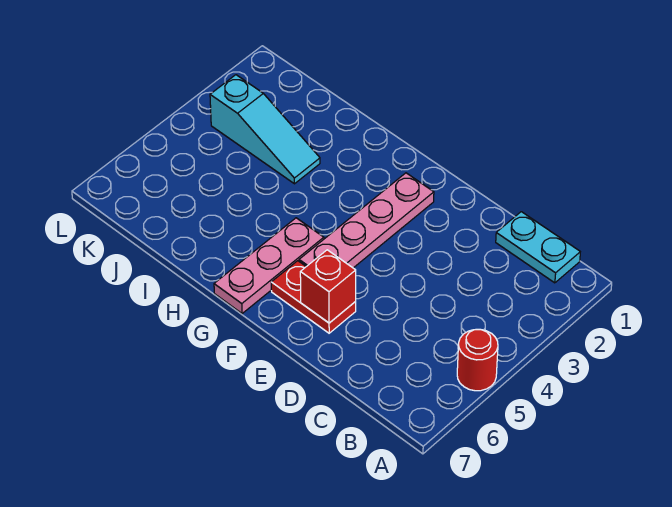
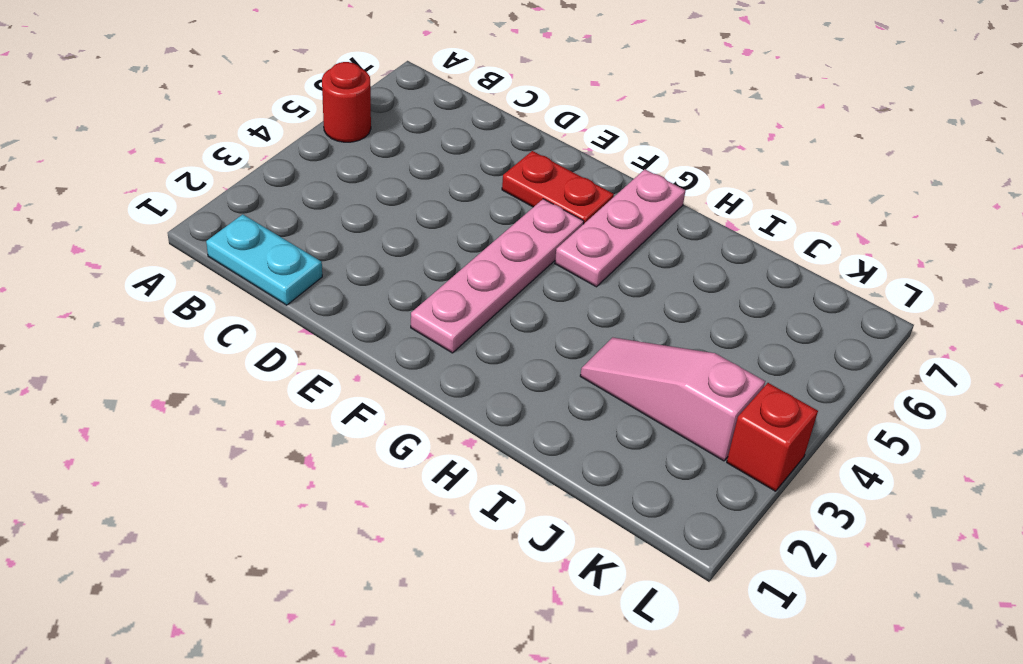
red 1x1 brick [300,250,356,323] -> red 1x1 brick moved to [727,383,818,491]
cyan 1x3 slope [210,75,320,184] -> pink 1x3 slope [580,337,765,461]

